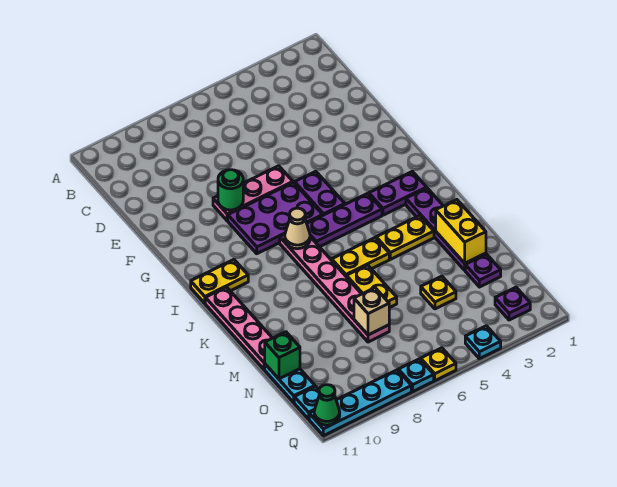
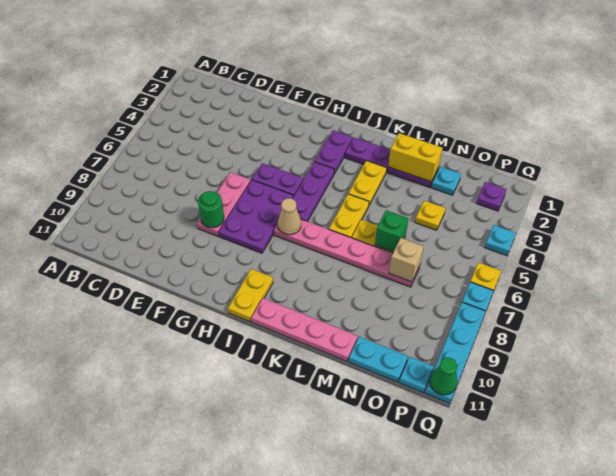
purple 1x1 plate [465,254,501,287] -> cyan 1x1 plate [432,167,461,195]
green 1x1 brick [265,332,300,379] -> green 1x1 brick moved to [375,210,408,252]

